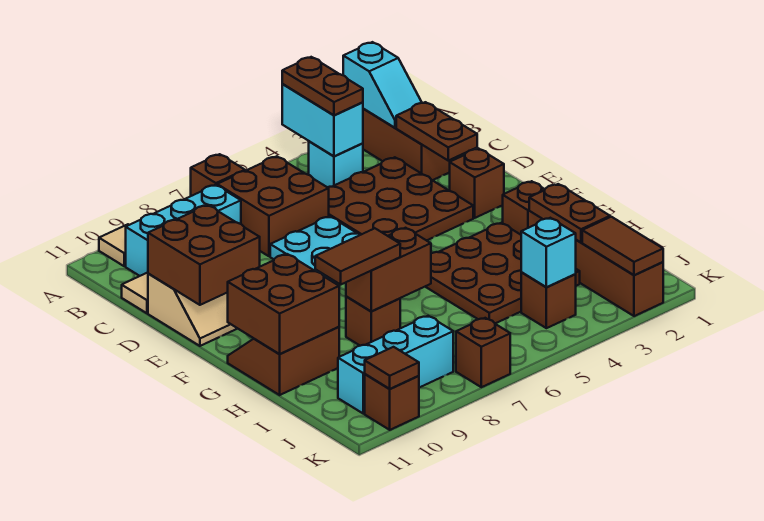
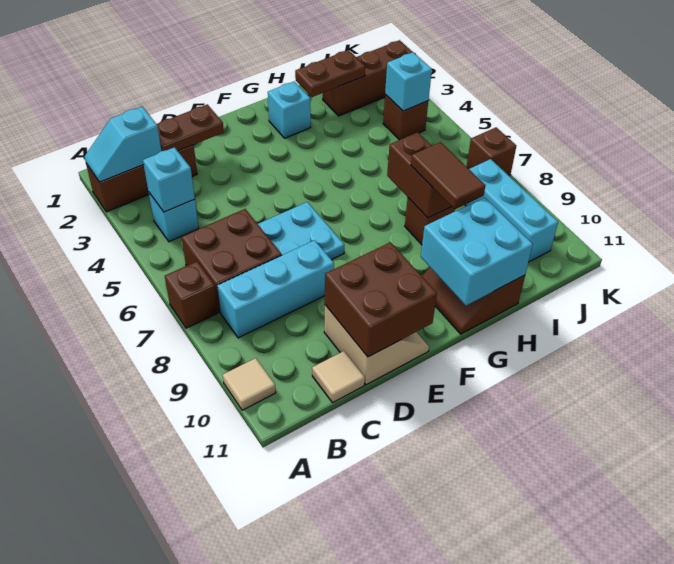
cyan 1x2 slope [343,42,422,128] -> cyan 1x2 slope turned to [84,107,161,182]
cyan 1x2 brick [282,84,363,156] -> cyan 1x1 brick [143,147,195,212]
brown 1x2 plate [282,57,363,115] -> none
cyan 1x3 brick [126,185,241,276] -> cyan 1x3 brick turned to [217,240,334,338]
brown 3x3 plate [328,157,473,241] -> none
brown 1x1 brick [450,149,504,218] -> none
brown 1x1 brick [503,181,545,235] -> cyan 1x1 brick [268,82,311,138]
brown 3x3 plate [425,223,580,323] -> none
brown 2x2 brick [228,254,339,354] -> cyan 2x2 brick [421,197,533,306]
brown 1x2 tile [582,217,663,275] -> none
brown 1x1 brick [365,374,419,430] -> none
brown 1x1 tile [365,347,419,389] -> none

